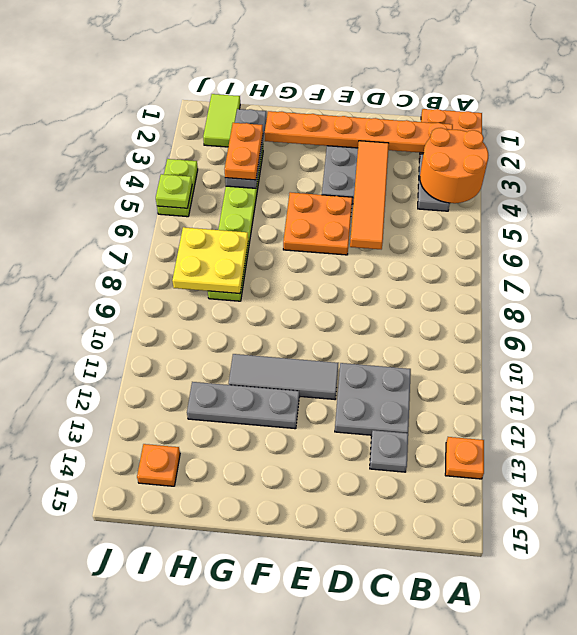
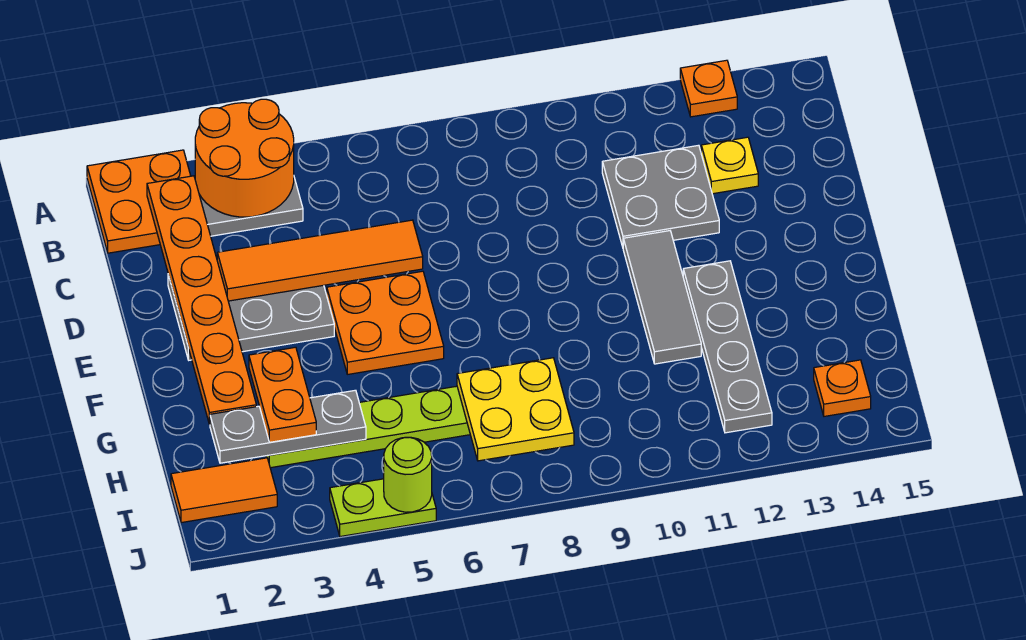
grey 1x1 plate [370,430,408,472] -> yellow 1x1 plate [701,137,758,194]
grey 1x3 plate [187,382,299,429] -> grey 1x4 plate [683,261,772,433]
orange 1x2 plate [225,123,263,180] -> orange 1x2 plate turned to [249,347,316,442]
lime 1x2 tile [203,94,240,147] -> orange 1x2 tile [171,458,277,523]
lime 1x1 plate [156,174,192,208] -> lime 1x1 round brick [384,437,432,512]

